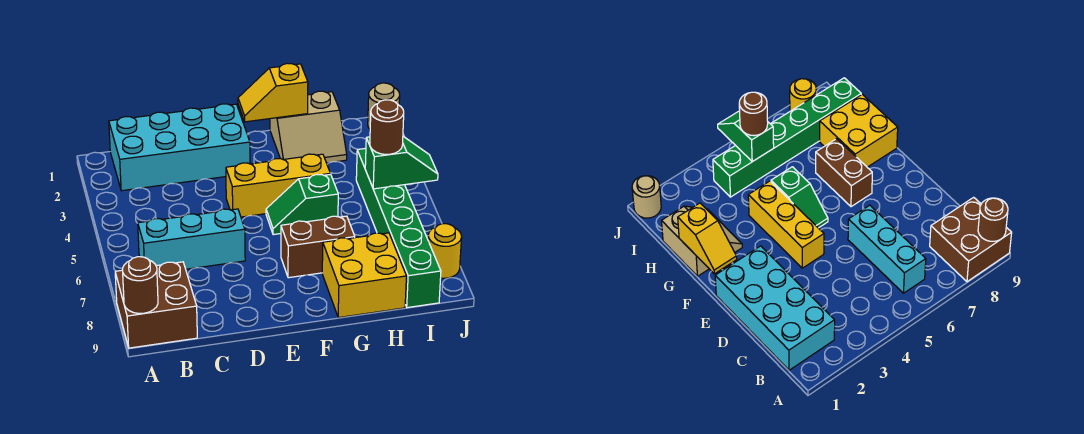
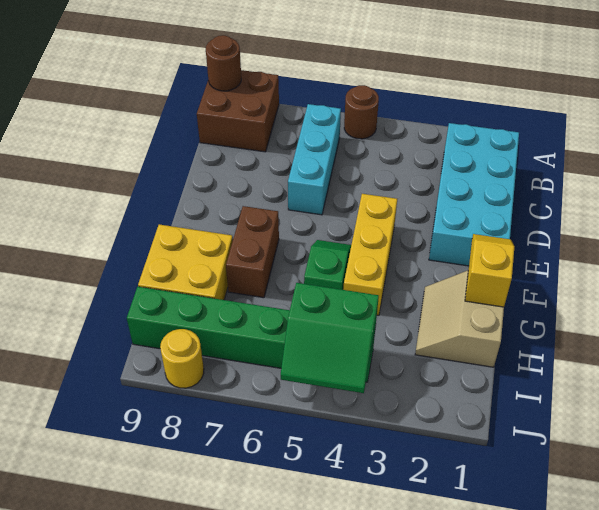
green 1x2 slope [365,136,438,189] -> green 2x2 slope [281,283,379,393]
brown 1x1 round brick [370,100,404,154] -> brown 1x1 round brick moved to [344,85,379,139]
tan 1x1 round brick [368,83,400,129] -> none

